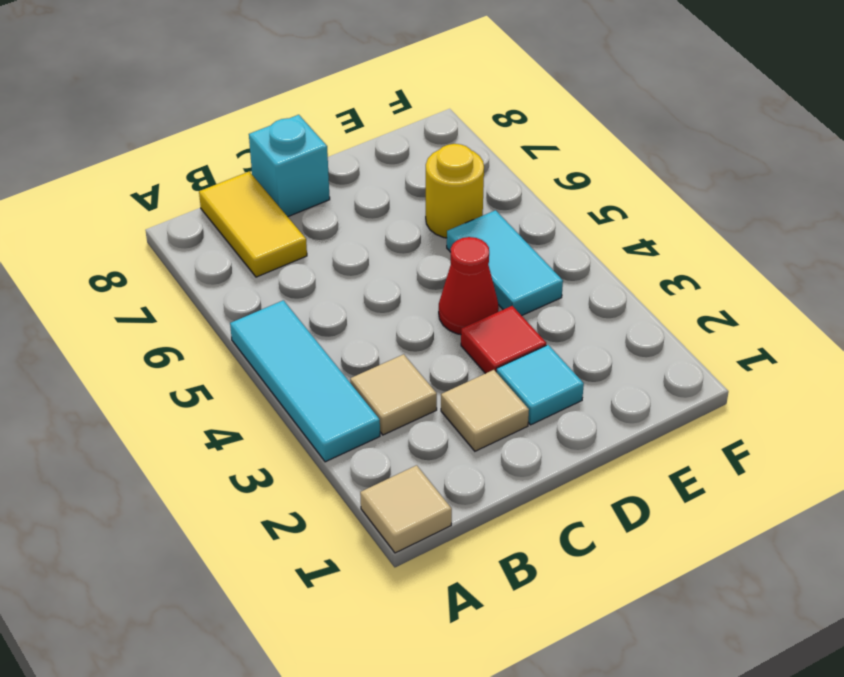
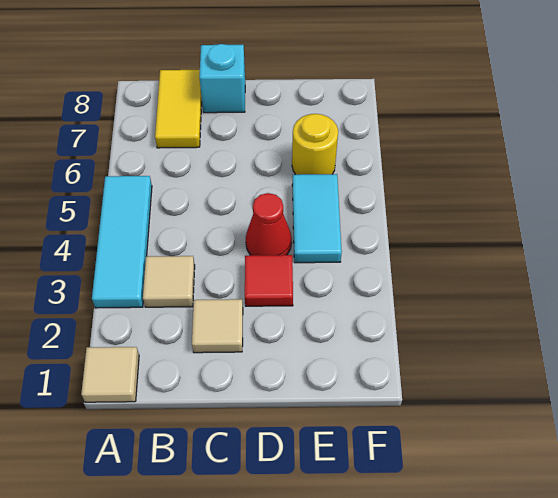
cyan 1x1 tile [496,345,584,425] -> none

